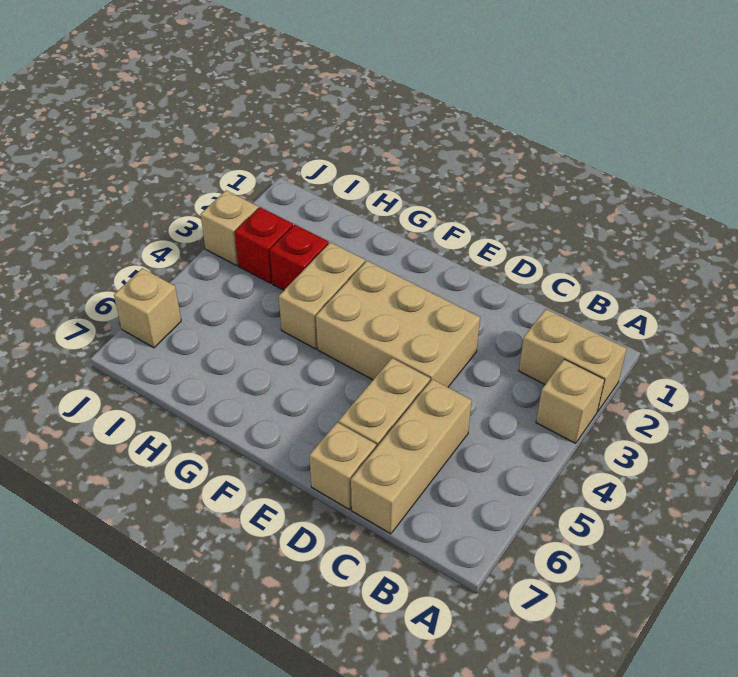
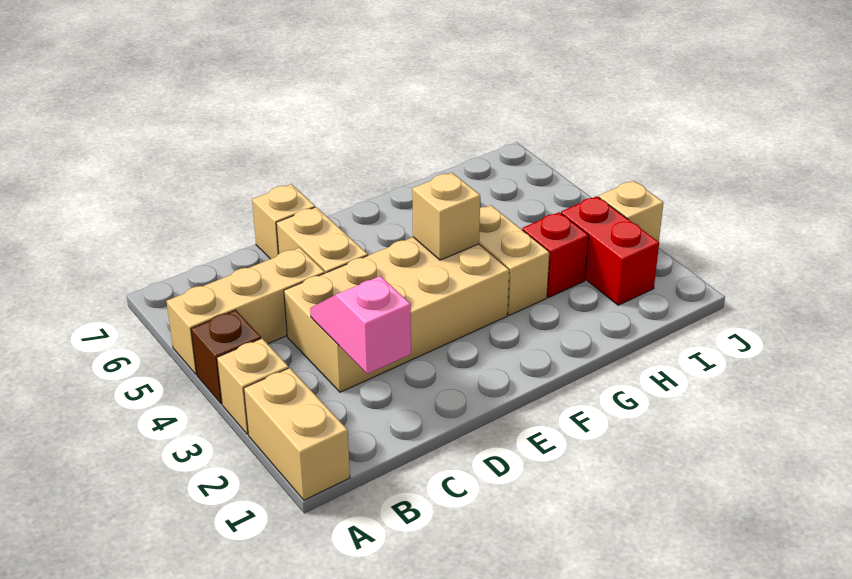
tan 1x2 brick [519,309,627,412] -> tan 1x2 brick turned to [244,368,350,500]
none -> brown 1x1 brick [191,310,261,404]
none -> pink 1x2 slope [310,276,411,374]
tan 1x3 brick [351,379,472,534] -> tan 1x3 brick turned to [167,248,325,374]
tan 2x3 brick [316,261,480,387] -> tan 2x4 brick [284,237,509,392]
red 1x1 brick [235,207,293,283] -> red 1x2 brick [561,196,659,305]
tan 1x1 brick [114,268,181,348] -> tan 1x1 brick moved to [412,173,480,260]

